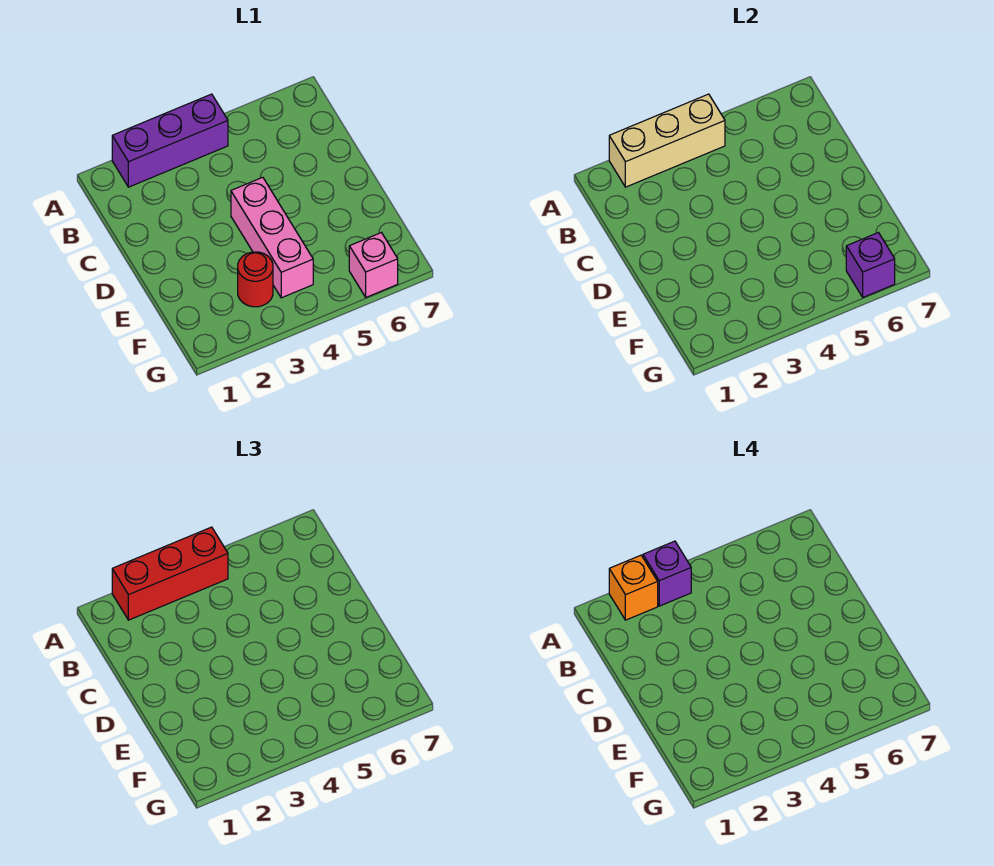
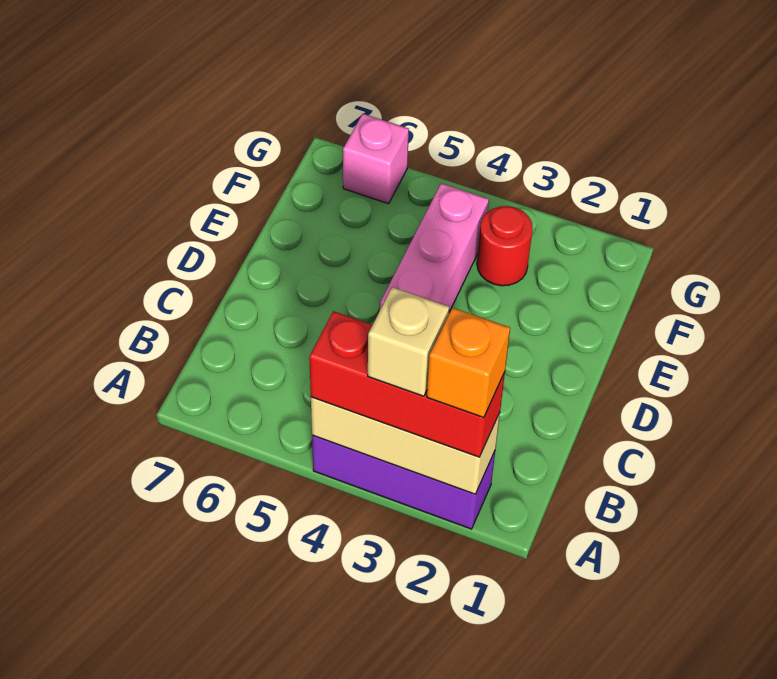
purple 1x1 brick [643,541,691,606] -> tan 1x1 brick [368,287,449,396]
purple 1x1 brick [846,233,895,297] -> none

